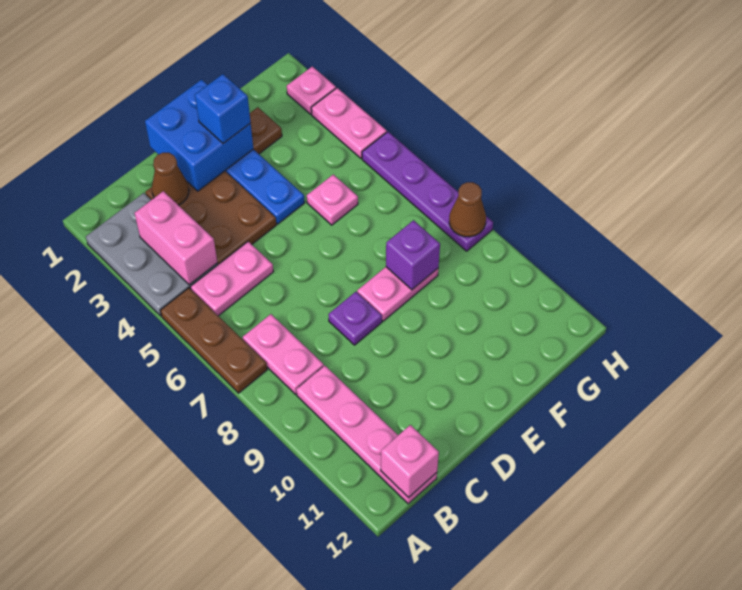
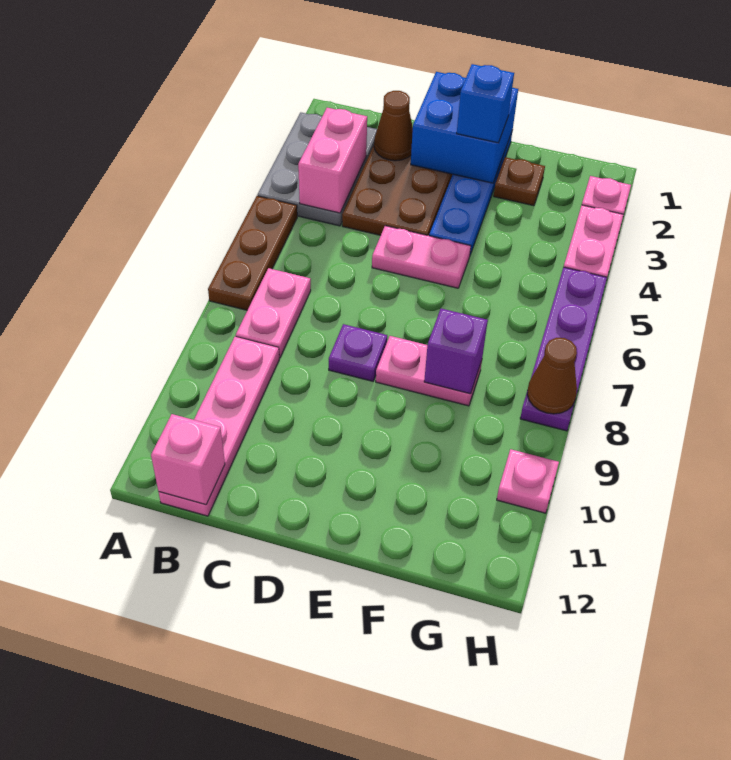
pink 1x2 plate [191,242,273,316] -> pink 1x2 plate moved to [372,226,471,288]
pink 1x1 plate [307,174,358,225] -> pink 1x1 plate moved to [497,449,559,513]

